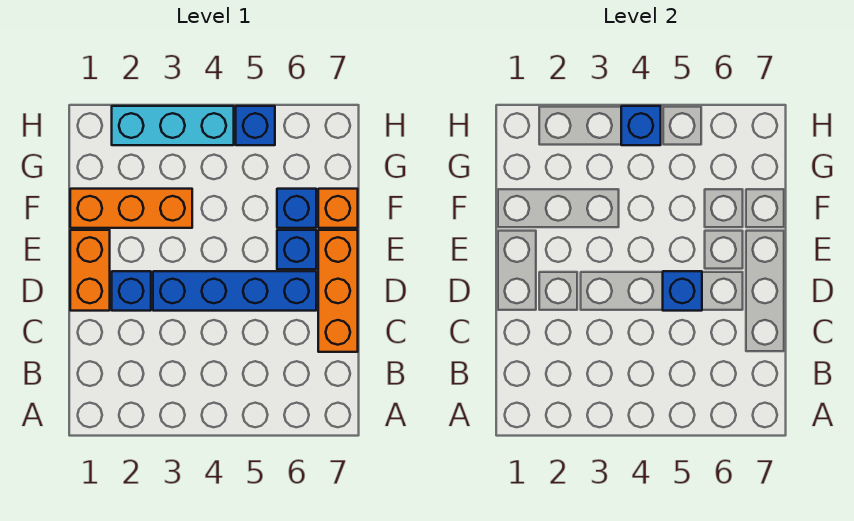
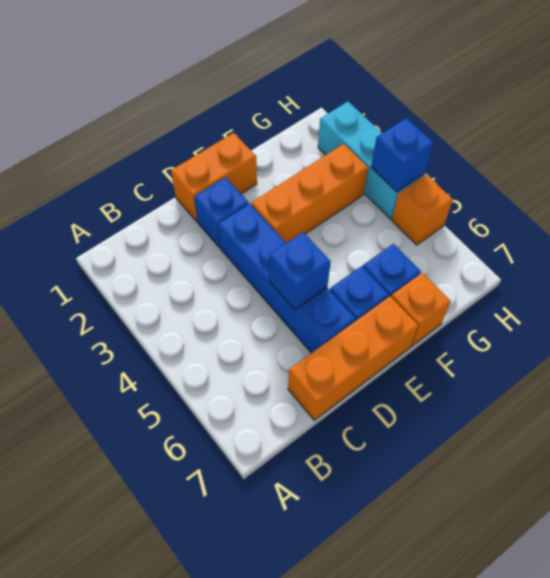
orange 1x3 brick [70,189,192,228] -> orange 1x3 brick turned to [251,144,368,243]
blue 1x1 brick [236,106,275,145] -> orange 1x1 brick [392,175,453,245]

